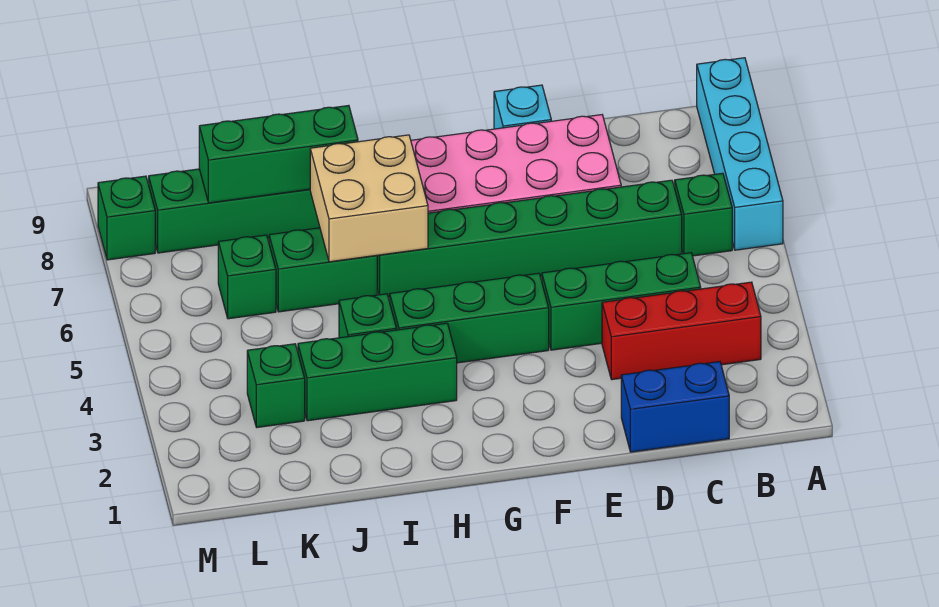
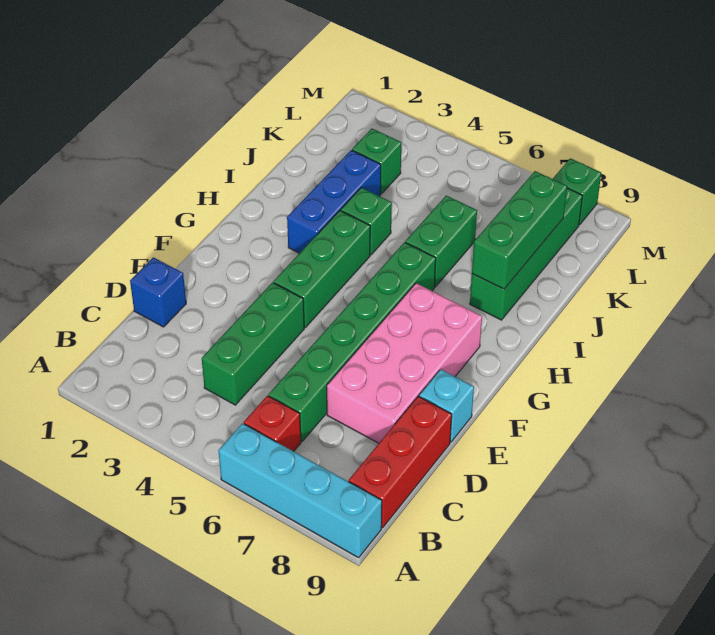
red 1x3 brick [602,282,761,380] -> red 1x3 brick moved to [349,396,452,528]
green 1x1 brick [675,173,732,256] -> red 1x1 brick [244,396,301,451]
blue 1x2 brick [621,362,729,452] -> blue 1x1 brick [130,257,186,327]
green 1x3 brick [298,323,457,421] -> blue 1x3 brick [287,150,381,253]
tan 2x2 brick [310,135,428,262] -> none
green 1x1 brick [218,235,276,319] -> none

